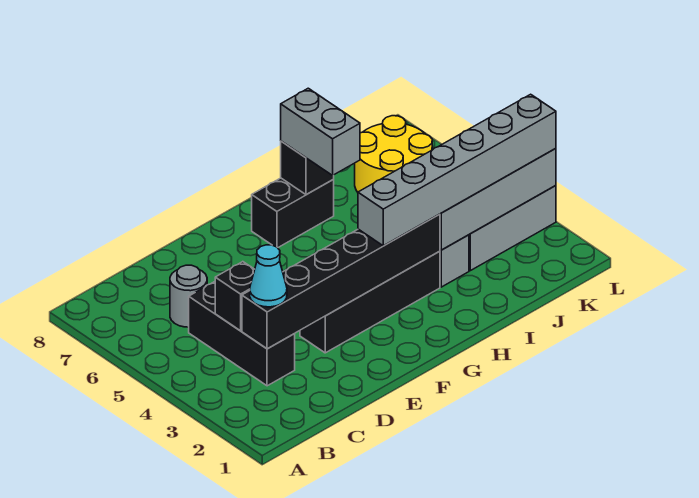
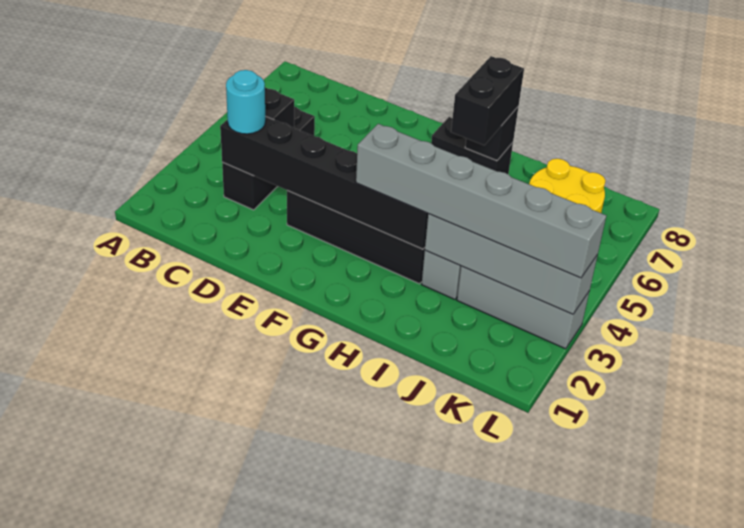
cyan 1x1 cone [250,245,287,307] -> cyan 1x1 round brick [226,70,266,134]
grey 1x1 round brick [170,265,207,327] -> none
grey 1x2 brick [281,88,360,175] -> black 1x2 brick [451,56,524,145]

